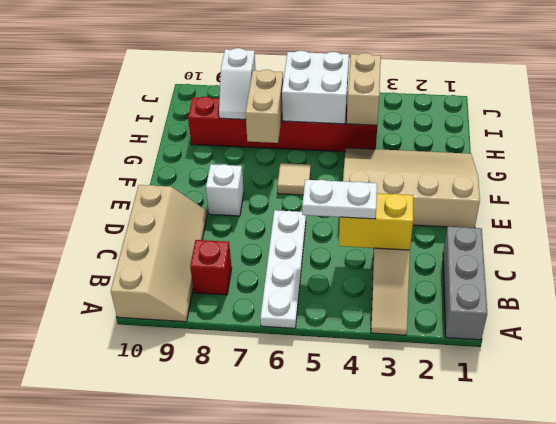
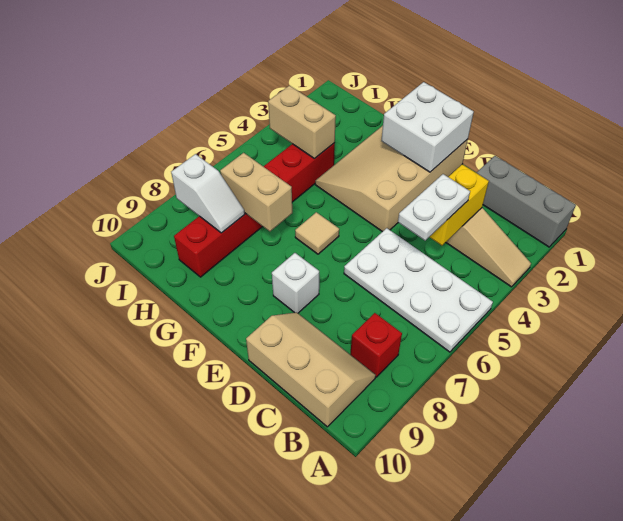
white 1x4 plate [260,210,306,328] -> white 2x4 plate [344,228,493,352]
tan 2x4 slope [111,185,207,322] -> tan 2x3 slope [246,312,376,427]
white 2x2 brick [282,51,349,124] -> white 2x2 brick moved to [381,82,474,172]

